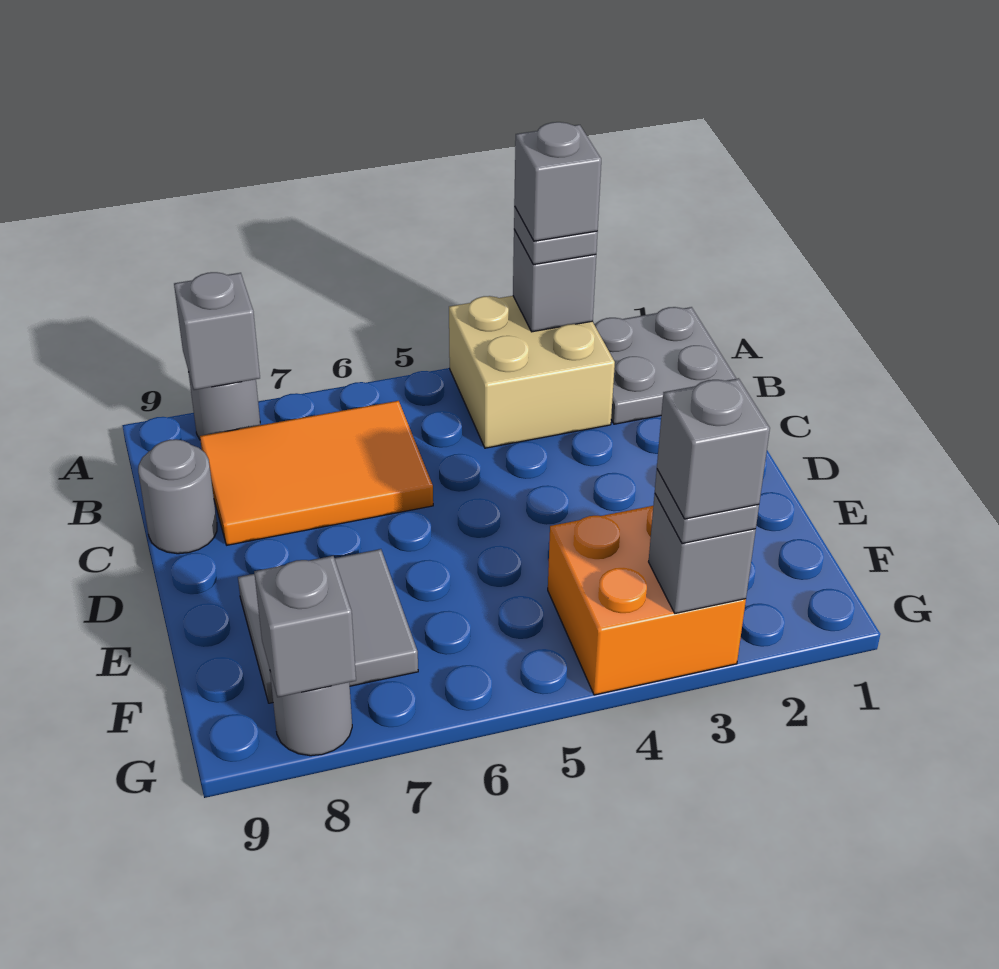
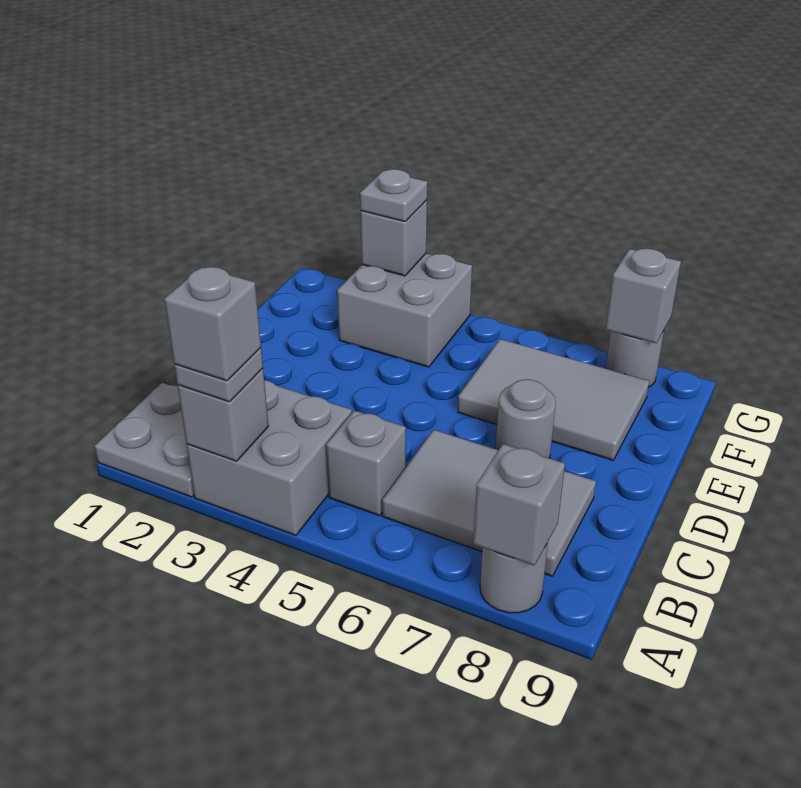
tan 2x2 brick [449,296,615,448] -> grey 2x2 brick [187,380,352,535]
orange 2x3 tile [200,401,433,545] -> grey 2x3 tile [382,430,596,576]
grey 1x1 round brick [138,439,217,554] -> grey 1x1 round brick moved to [496,379,556,458]
grey 2x2 tile [238,549,418,703] -> grey 2x3 tile [458,339,649,460]
orange 2x2 brick [548,506,746,695] -> grey 2x2 brick [337,253,472,367]
grey 1x1 brick [657,378,770,519] -> grey 1x1 brick moved to [326,410,406,516]

